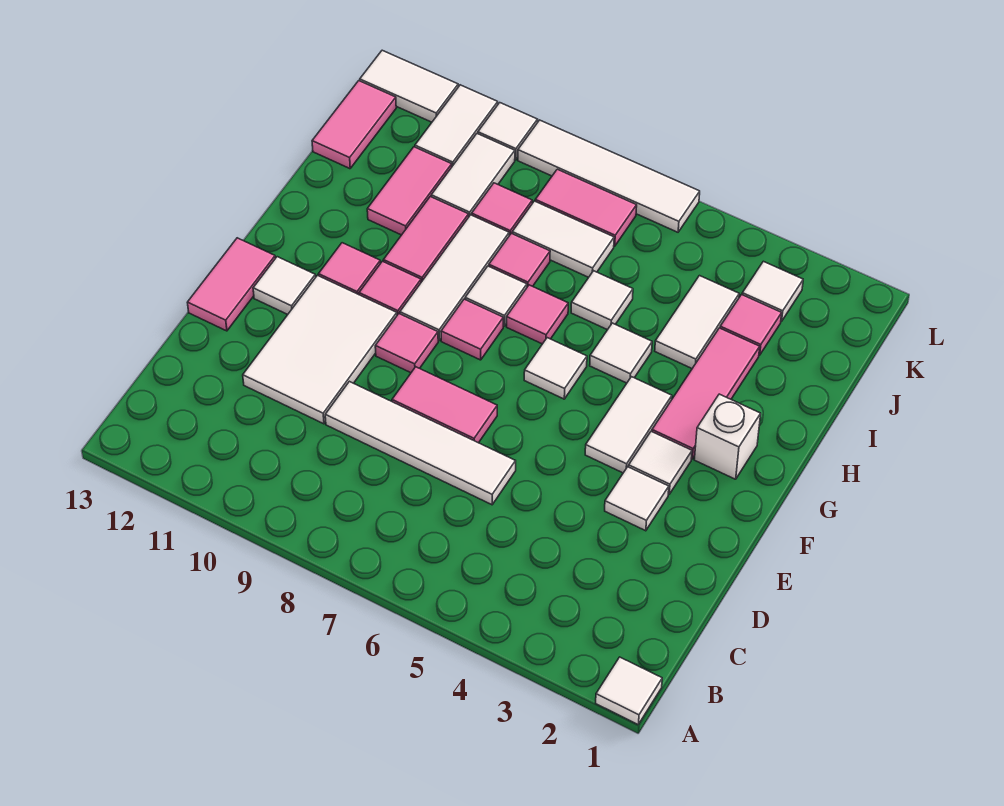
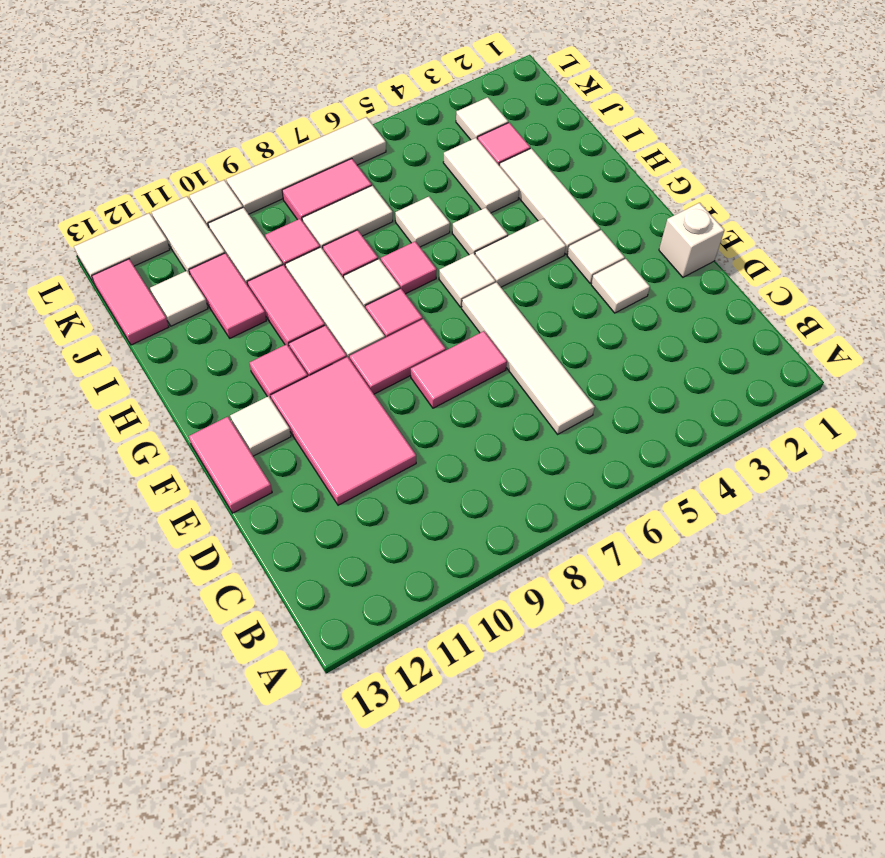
white 1x1 tile [596,657,662,724] -> white 1x1 tile moved to [150,271,208,326]
white 1x4 tile [325,381,516,505] -> white 1x4 tile turned to [462,282,595,434]
white 2x3 tile [243,275,397,424] -> pink 2x3 tile [271,357,416,505]
white 1x2 tile [585,377,672,473] -> white 1x2 tile turned to [475,219,566,287]
pink 1x1 tile [375,314,438,373] -> pink 1x2 tile [350,319,446,394]
white 1x1 brick [694,394,761,479] -> white 1x1 brick moved to [659,203,725,277]
pink 1x3 tile [652,328,760,459] -> white 1x3 tile [499,148,600,255]

